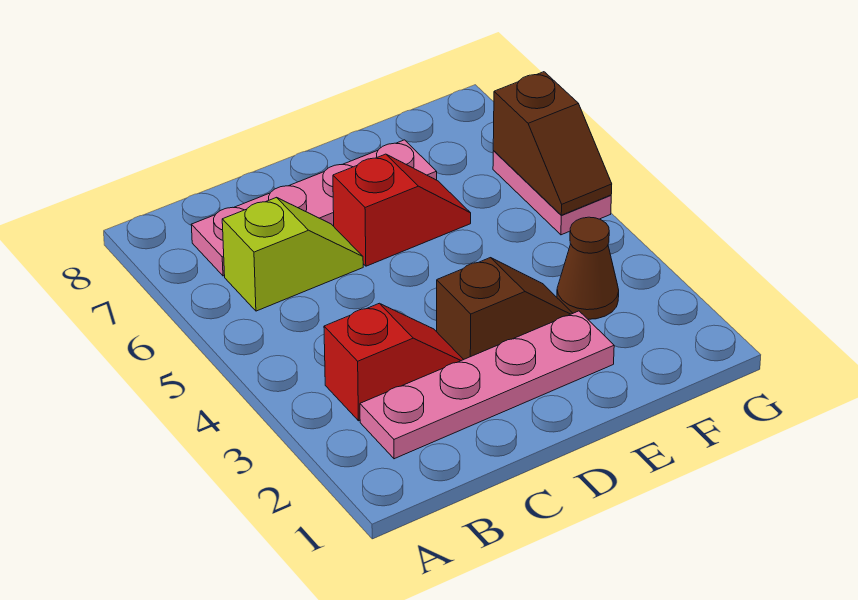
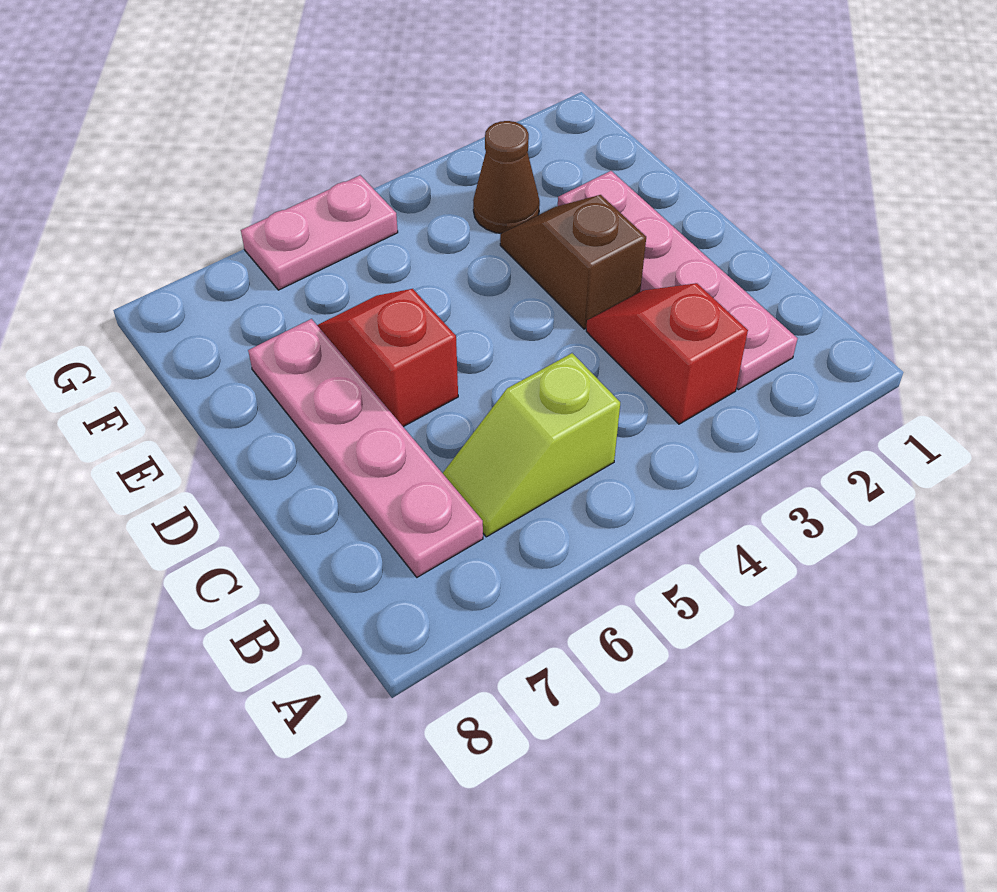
lime 1x2 slope [222,197,363,311] -> lime 1x2 slope turned to [443,353,620,537]
brown 1x2 slope [493,72,612,215] -> none

